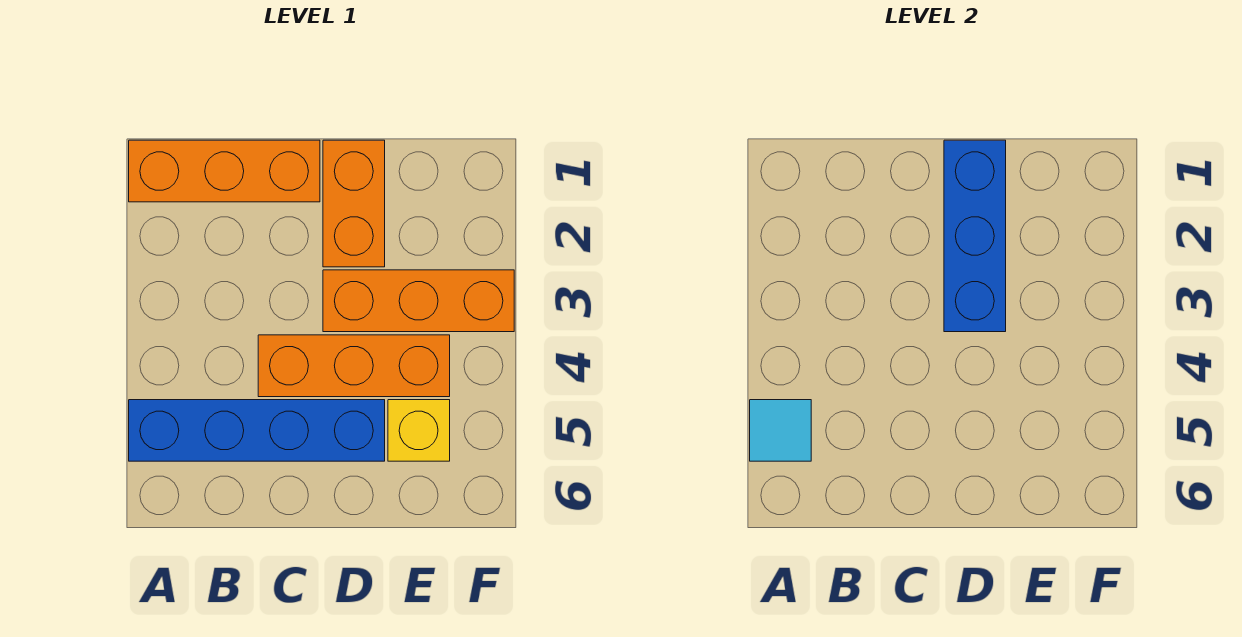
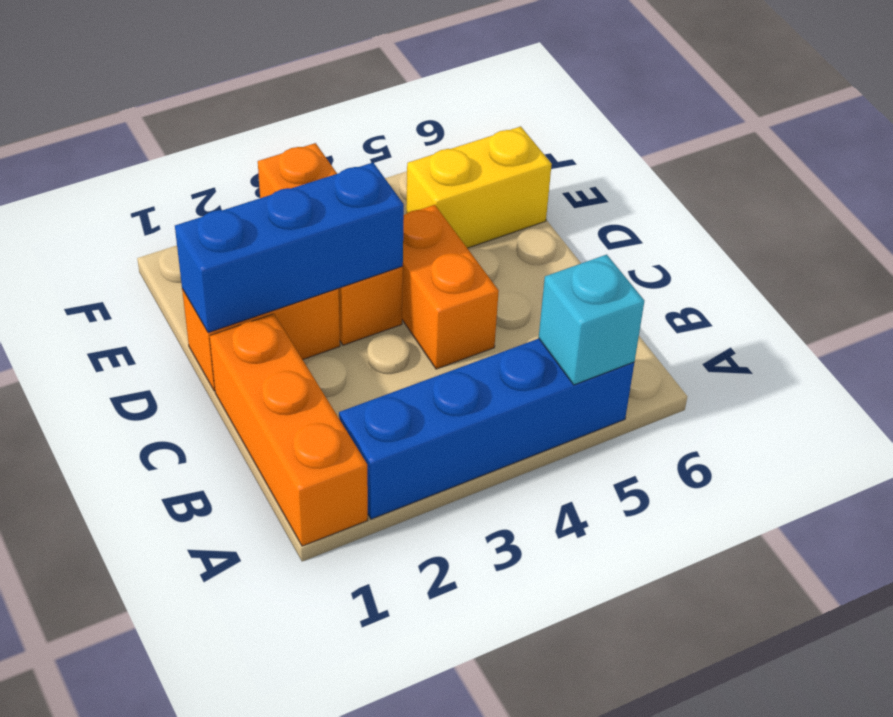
blue 1x4 brick [129,400,385,461] -> blue 1x4 brick turned to [339,339,634,519]
cyan 1x1 tile [750,400,811,461] -> cyan 1x1 brick [539,255,644,385]
orange 1x3 brick [258,335,450,397] -> orange 1x2 brick [402,205,499,369]
yellow 1x1 brick [388,400,450,461] -> yellow 1x2 brick [406,126,552,248]

